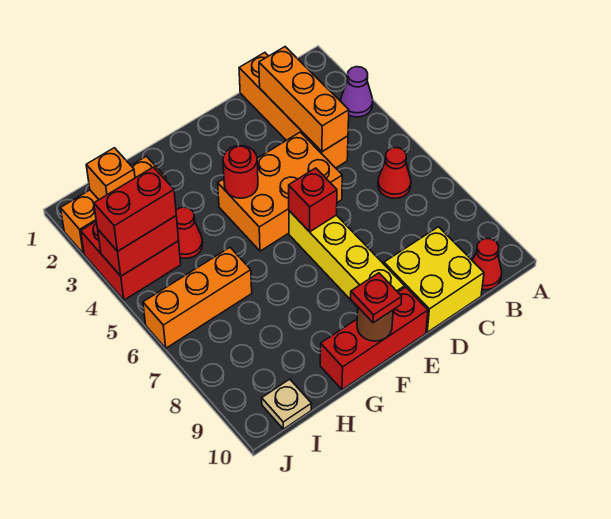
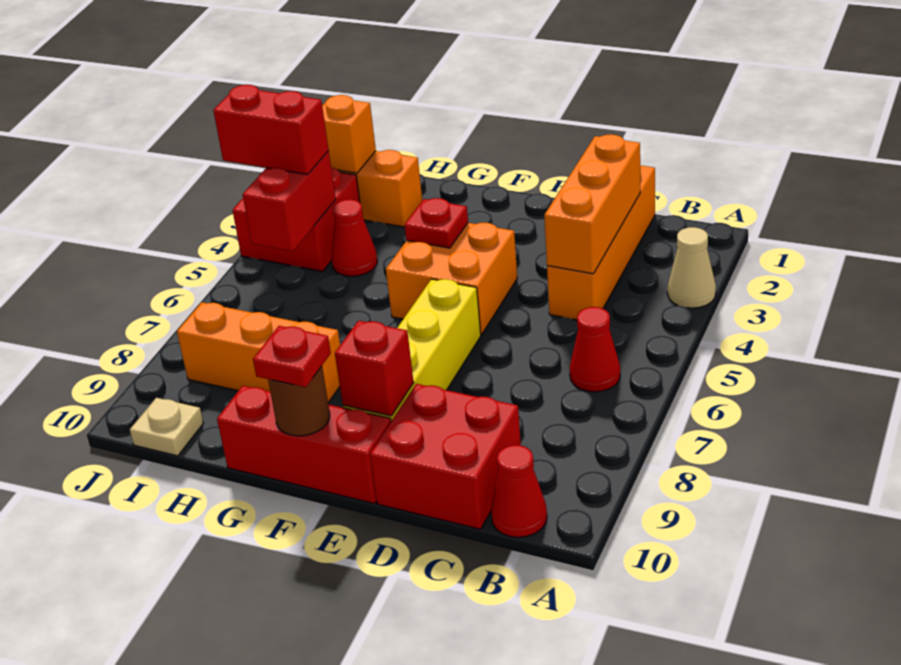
purple 1x1 cone [341,67,373,117] -> tan 1x1 cone [667,227,716,308]
yellow 2x2 brick [384,227,484,332] -> red 2x2 brick [370,384,521,529]
orange 2x3 brick [218,132,342,251] -> orange 2x2 brick [386,223,517,335]
red 1x1 brick [289,168,337,232] -> red 1x1 brick moved to [335,321,414,416]
red 1x1 round brick [223,146,258,198] -> red 1x1 plate [405,198,468,248]
orange 1x3 brick [143,248,252,348] -> orange 1x3 brick moved to [177,302,340,403]
red 1x2 brick [98,216,179,276] -> red 1x2 brick turned to [243,151,336,251]

